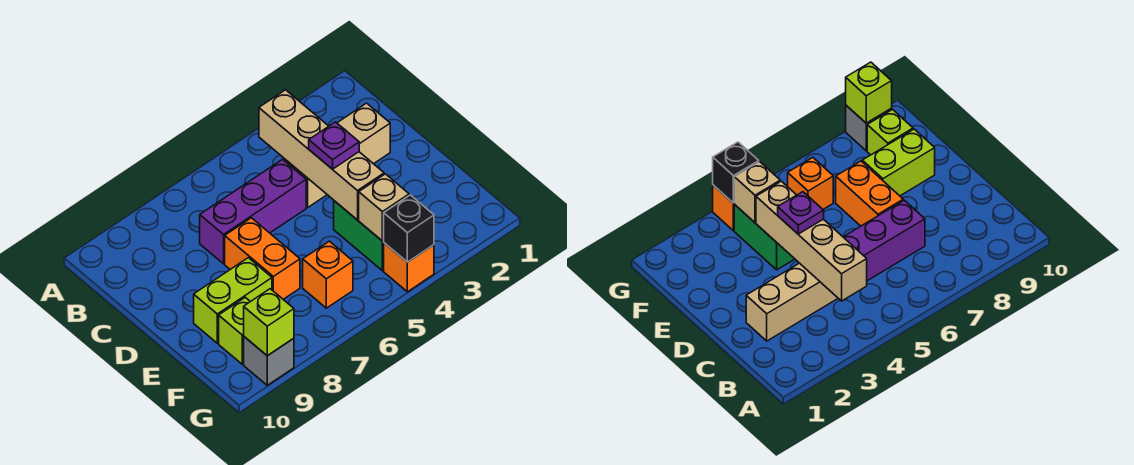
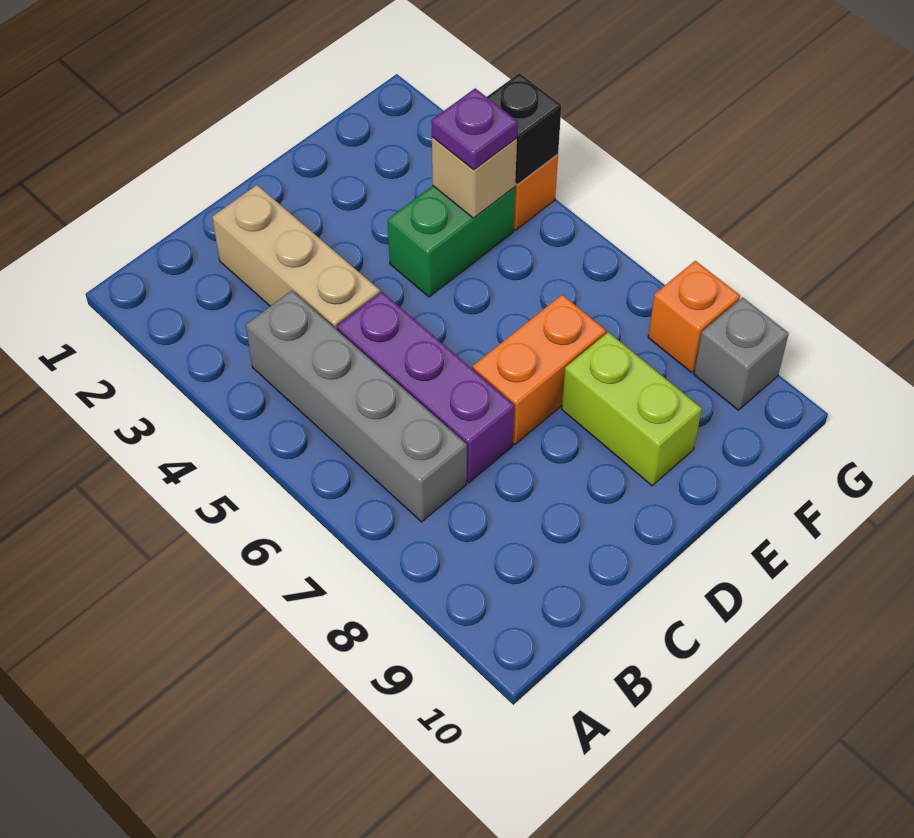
none -> grey 1x4 brick [246,290,467,522]
tan 1x4 brick [259,90,384,220] -> none
purple 1x1 plate [309,122,359,169] -> purple 1x1 plate moved to [431,88,518,170]
orange 1x1 brick [303,241,353,308] -> orange 1x1 brick moved to [648,261,740,372]
lime 1x1 brick [219,297,250,364] -> none
lime 1x1 brick [244,289,294,356] -> none

